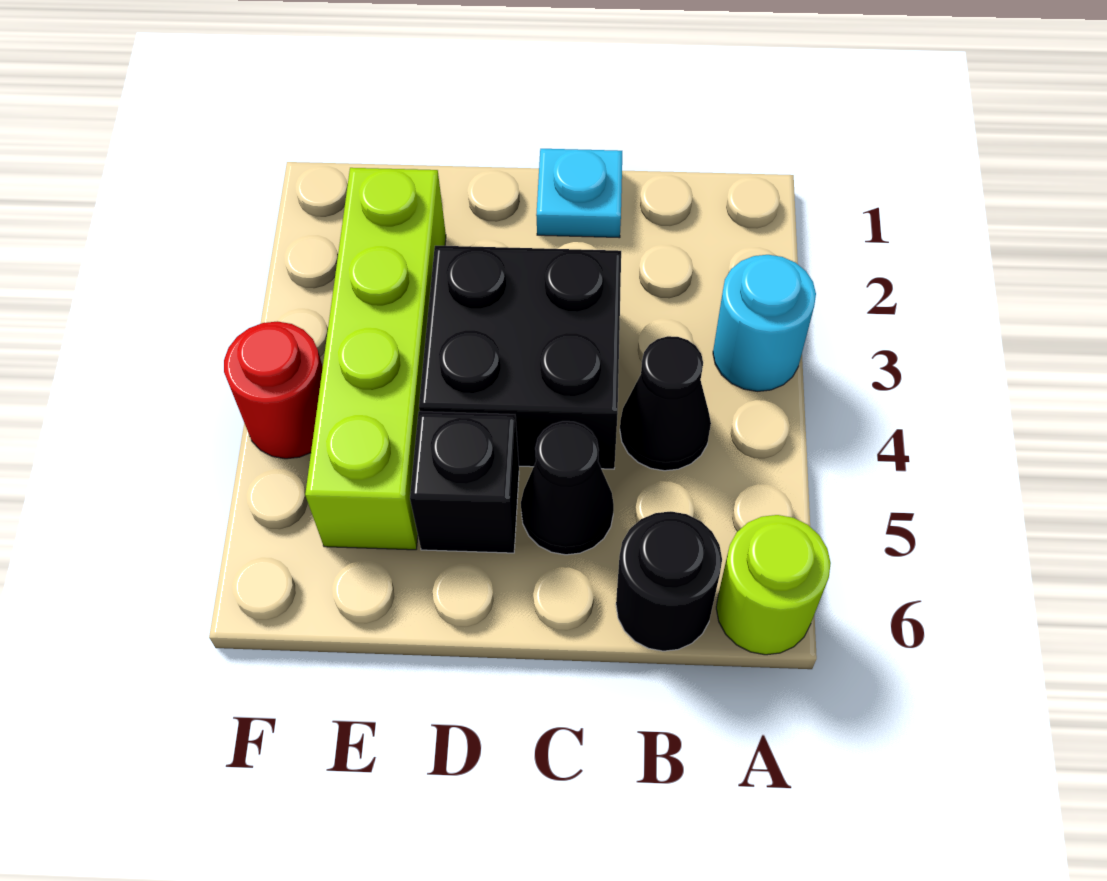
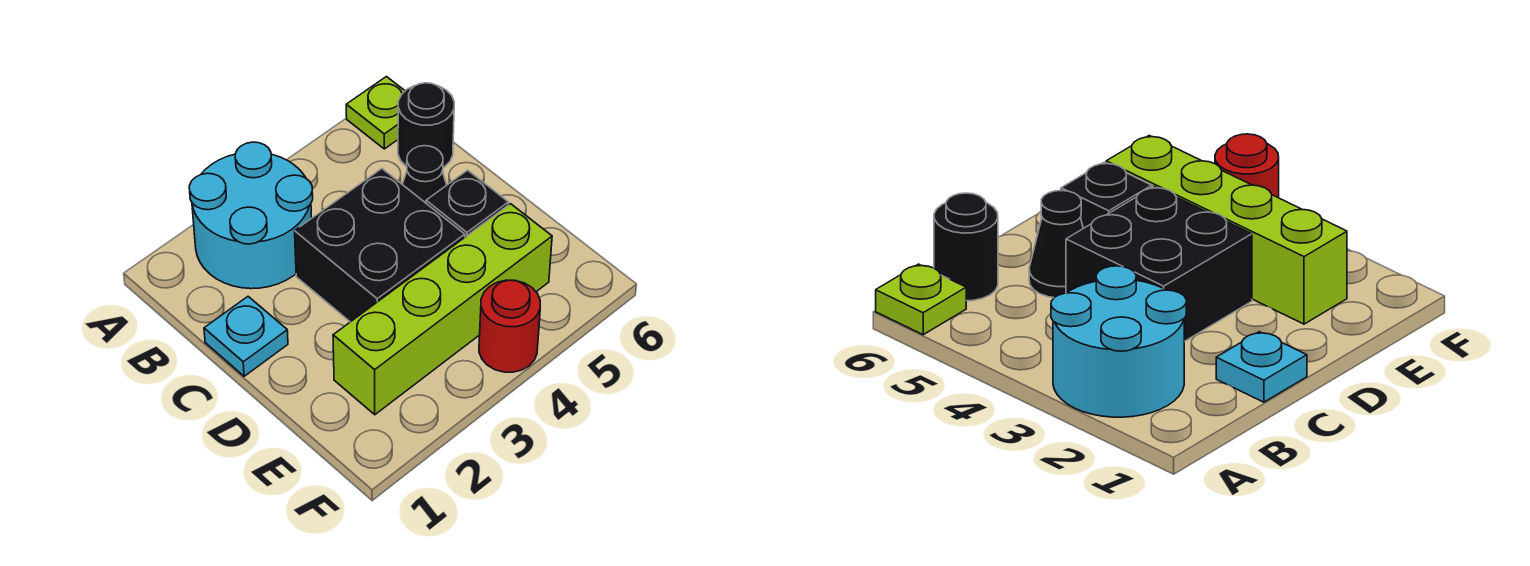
cyan 1x1 round brick [713,255,816,391] -> cyan 2x2 round brick [189,142,313,289]
lime 1x1 round brick [716,515,831,655] -> lime 1x1 plate [346,77,405,149]
black 1x1 cone [620,336,711,471] -> none

